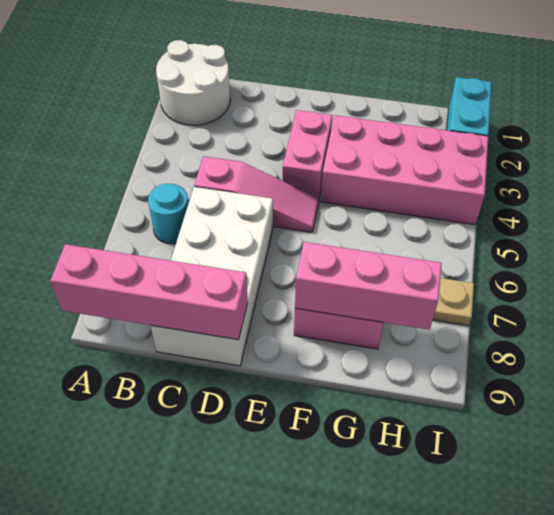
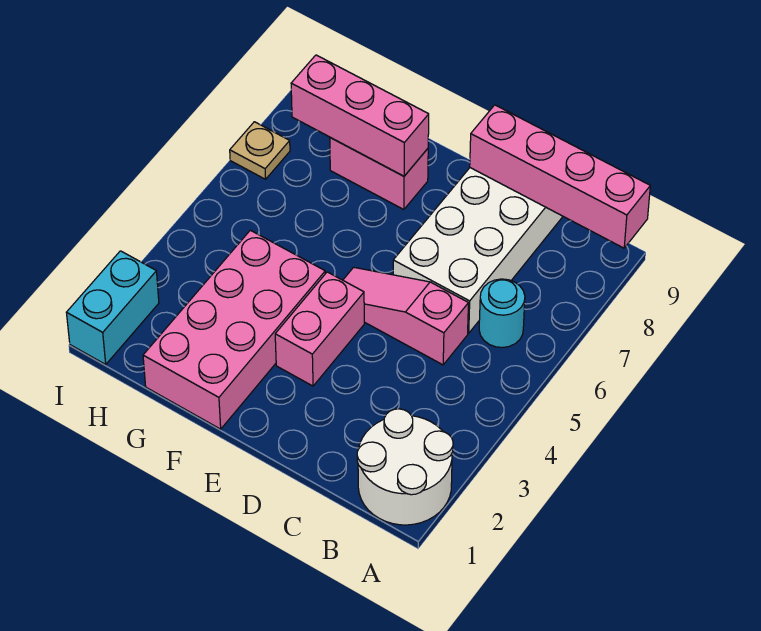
pink 2x4 brick [321,115,488,225] -> pink 2x4 brick turned to [143,230,325,429]

